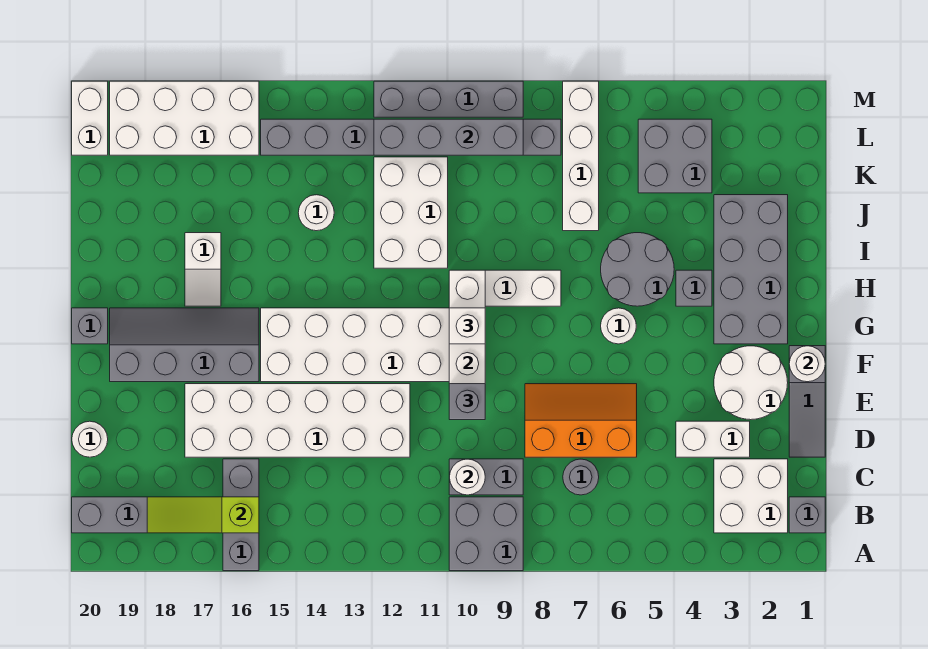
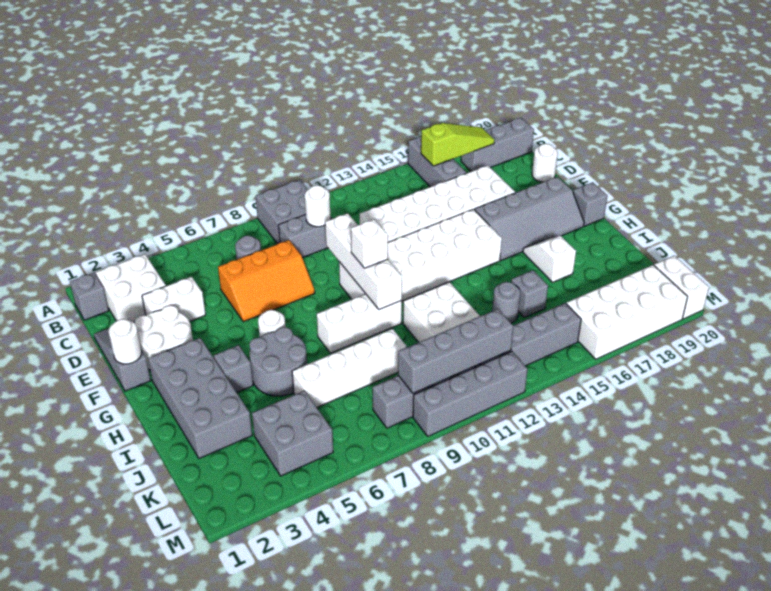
grey 1x1 brick [449,384,485,420] -> grey 1x1 brick moved to [511,270,548,318]
white 1x4 brick [563,81,599,231] -> white 1x4 brick turned to [292,329,407,407]
white 1x1 round brick [298,195,334,231] -> grey 1x1 round brick [492,282,520,323]

